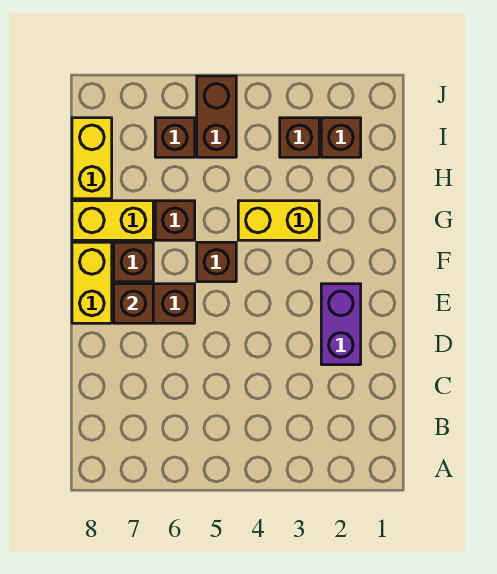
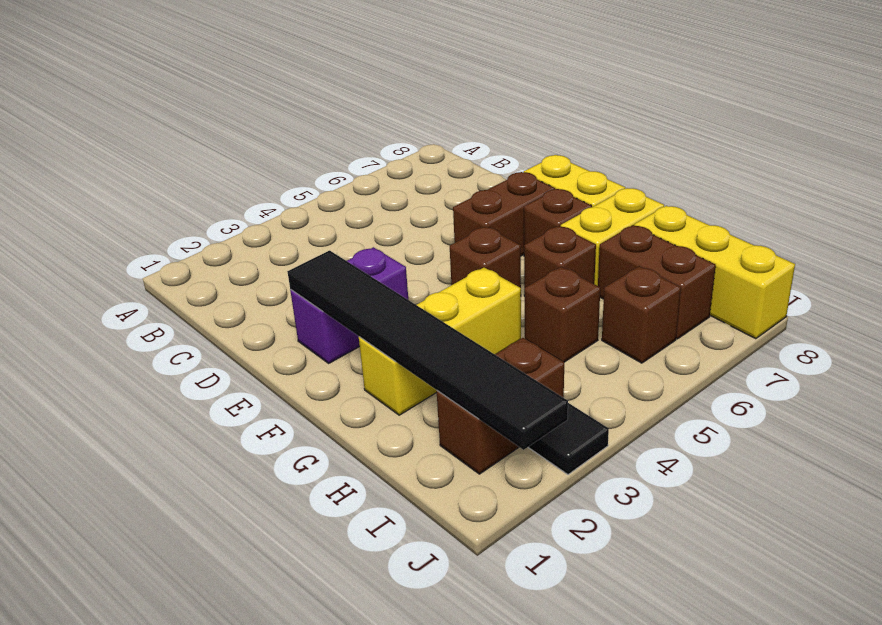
purple 1x2 brick [321,284,361,365] -> purple 1x2 brick turned to [290,247,408,363]
none -> black 1x6 tile [287,250,568,450]
brown 1x1 brick [114,284,153,323] -> brown 1x1 brick moved to [525,267,600,362]
yellow 1x2 brick [238,201,319,240] -> yellow 1x3 brick [359,268,521,415]
yellow 1x2 brick [72,118,112,199] -> yellow 1x3 brick [634,206,795,339]
brown 1x2 brick [197,76,236,157] -> brown 1x2 brick moved to [598,225,716,339]
none -> black 1x1 tile [528,403,609,475]

